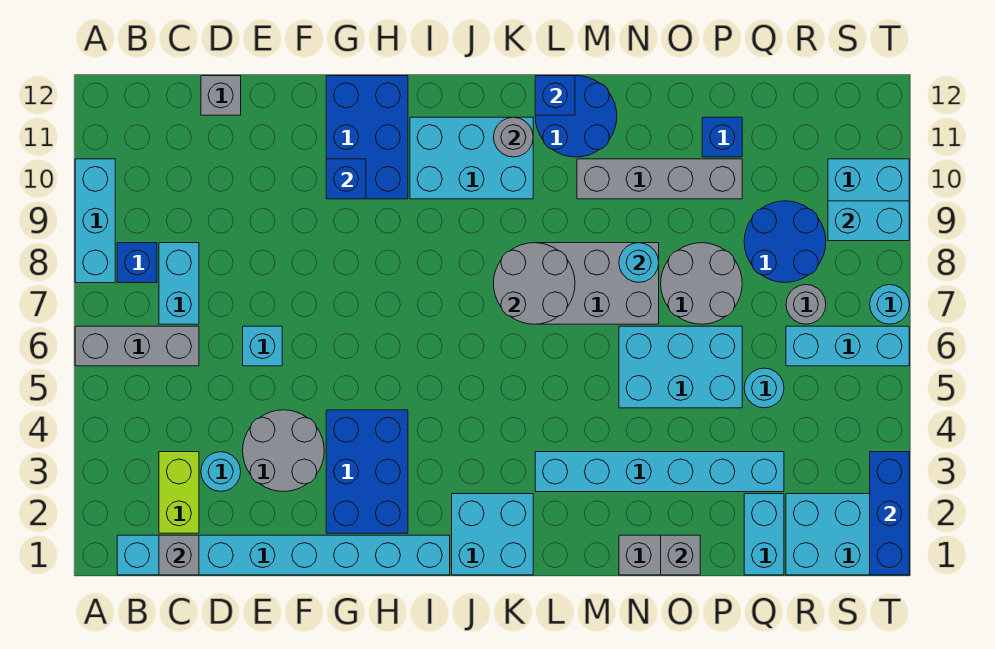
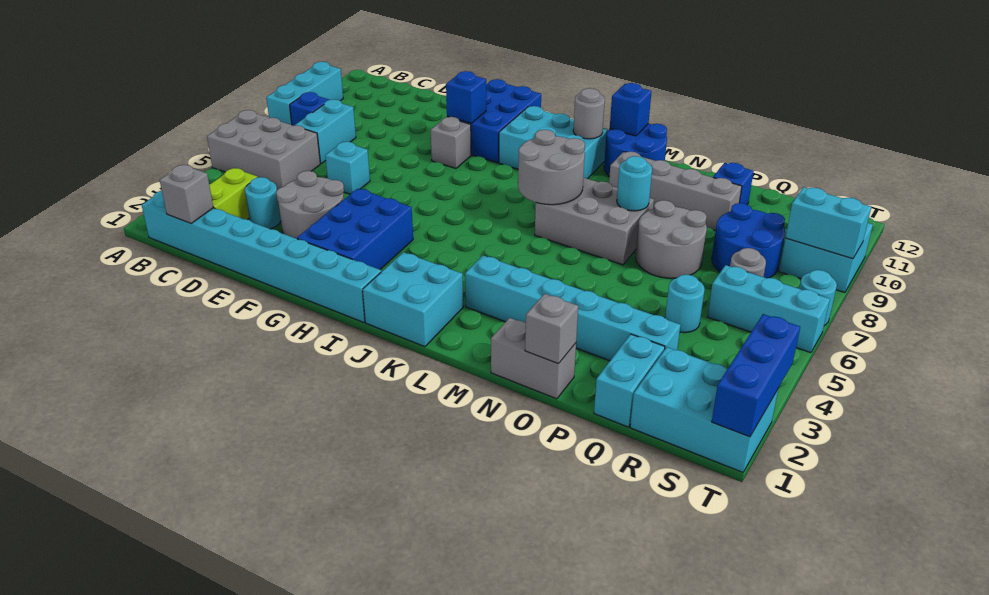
grey 1x3 brick [75,326,199,366] -> grey 2x3 brick [207,110,320,190]
grey 1x1 brick [201,76,241,115] -> grey 1x1 brick moved to [431,117,471,169]
cyan 2x3 brick [619,326,742,408] -> none

